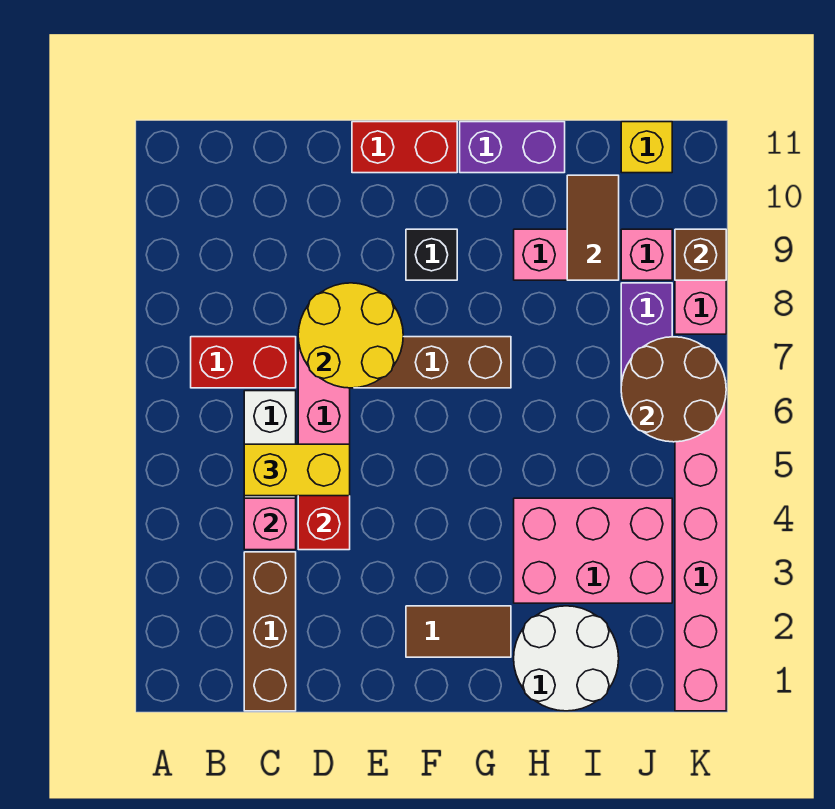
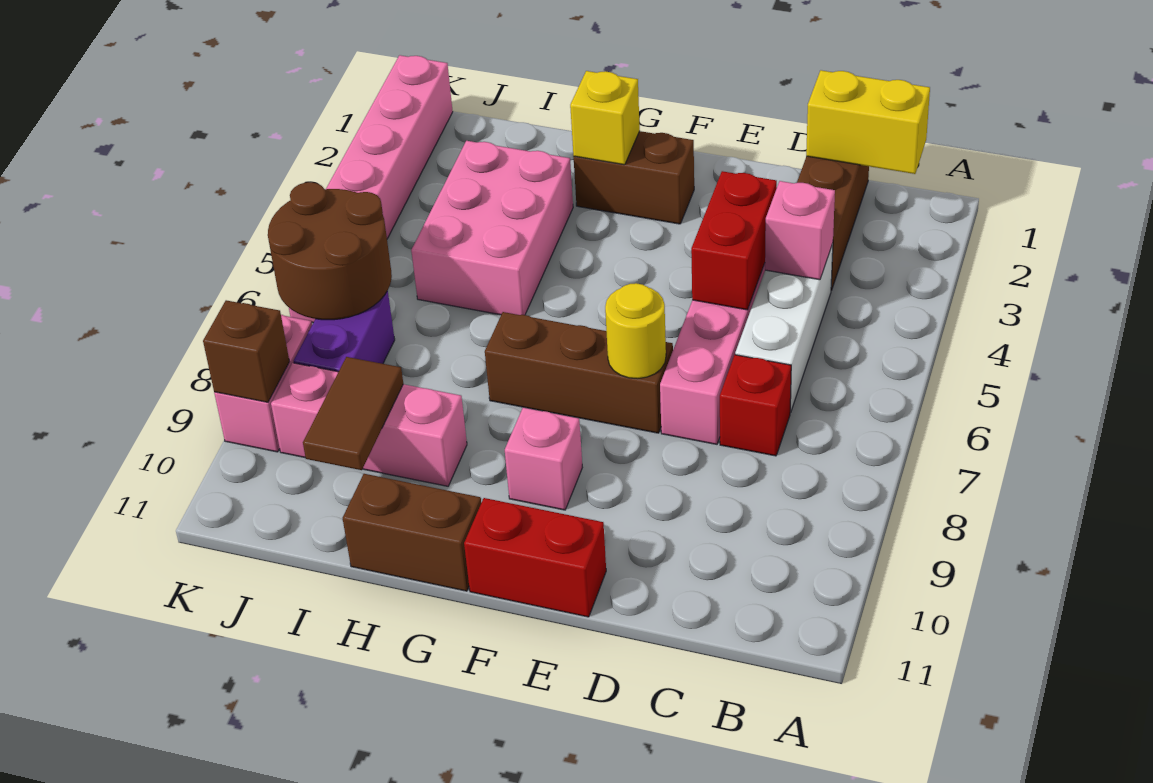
red 1x2 brick [191,337,296,388] -> red 1x1 brick [720,355,791,456]
yellow 1x2 brick [244,444,350,496] -> yellow 1x2 brick moved to [806,70,930,174]
yellow 2x2 round brick [298,283,403,388] -> yellow 1x1 round brick [605,283,666,379]
brown 1x2 tile [406,606,511,657] -> brown 1x2 brick [574,131,694,224]
black 1x1 brick [406,229,457,280] -> pink 1x1 brick [505,407,582,510]
purple 1x2 brick [460,122,565,173] -> brown 1x2 brick [343,474,481,591]
white 2x2 round brick [514,606,619,711] -> none
pink 2x3 brick [514,498,672,603] -> pink 2x3 brick turned to [411,141,573,315]
yellow 1x1 brick [621,122,672,173] -> yellow 1x1 brick moved to [570,71,640,165]

